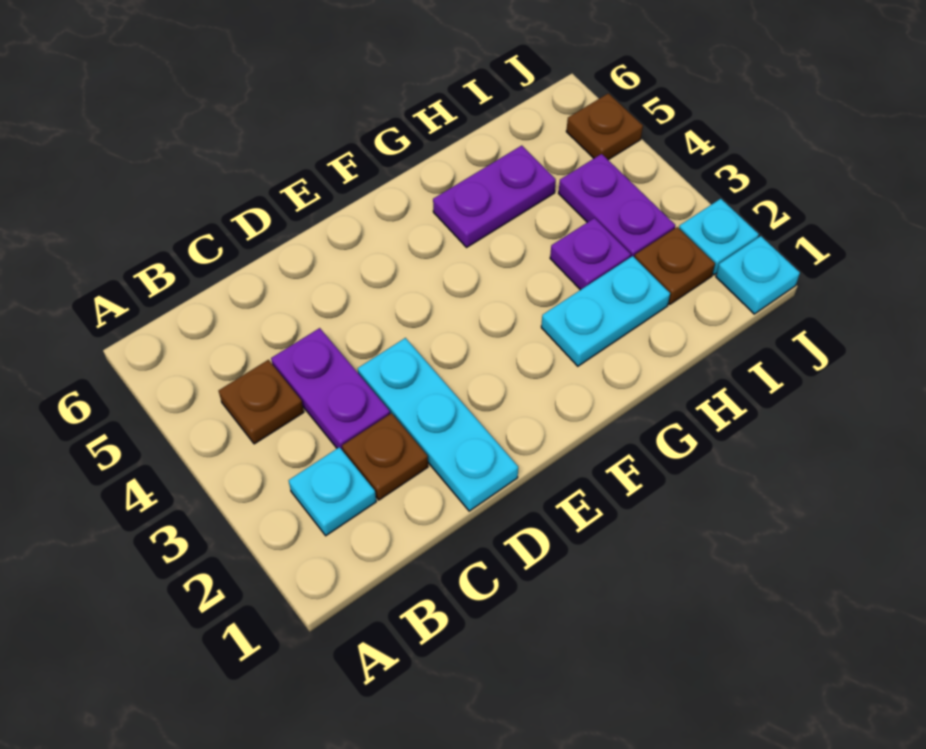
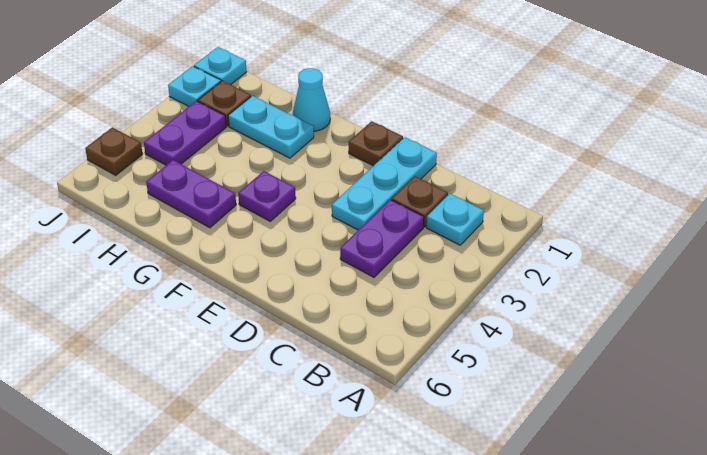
brown 1x1 plate [219,360,304,444] -> brown 1x1 plate moved to [349,121,403,166]
none -> cyan 1x1 cone [293,68,330,131]
purple 1x1 plate [550,218,631,290] -> purple 1x1 plate moved to [238,171,296,221]

